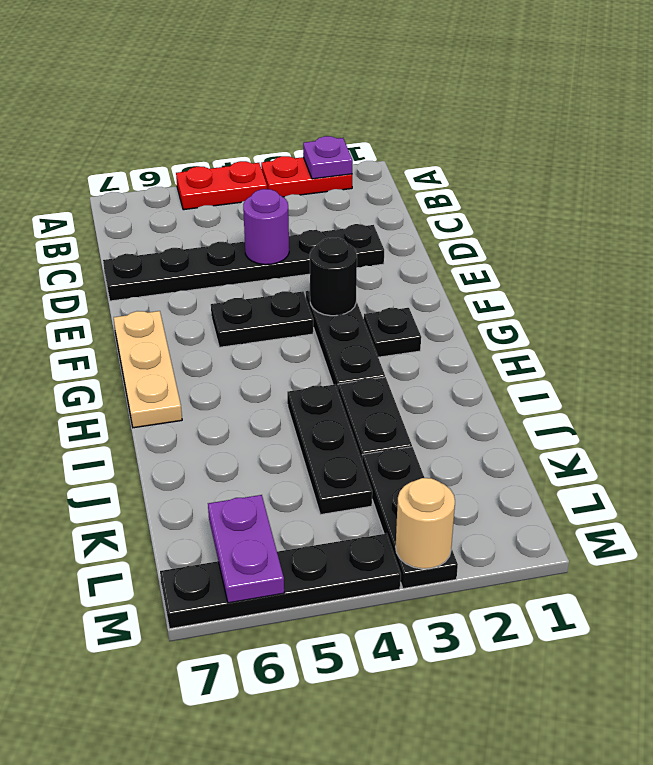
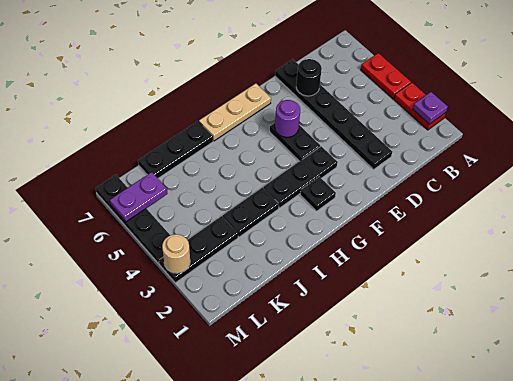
purple 1x1 round brick [243,189,289,265] -> purple 1x1 round brick moved to [275,100,300,137]
black 1x1 round brick [310,238,357,316] -> black 1x1 round brick moved to [296,59,322,96]
black 1x3 plate [287,385,372,515] -> black 1x3 plate moved to [138,121,213,178]

